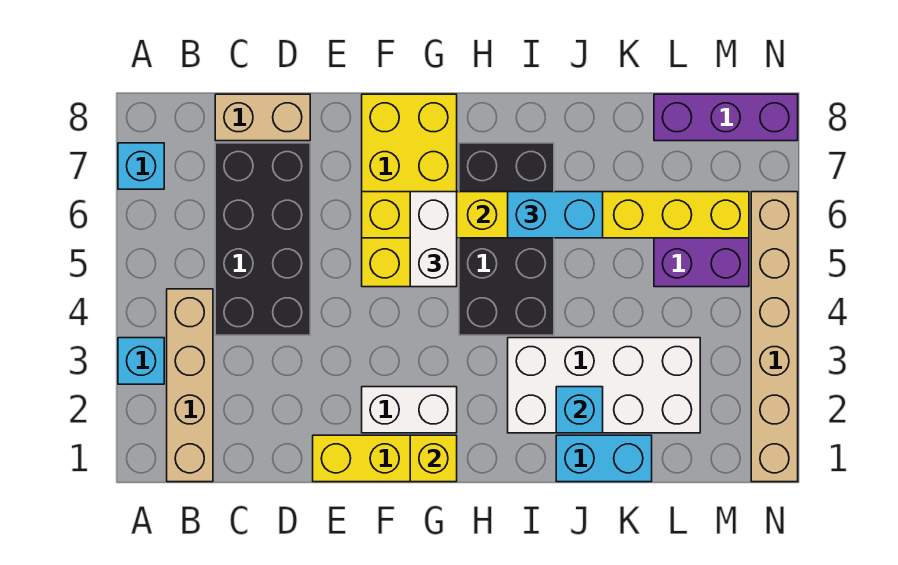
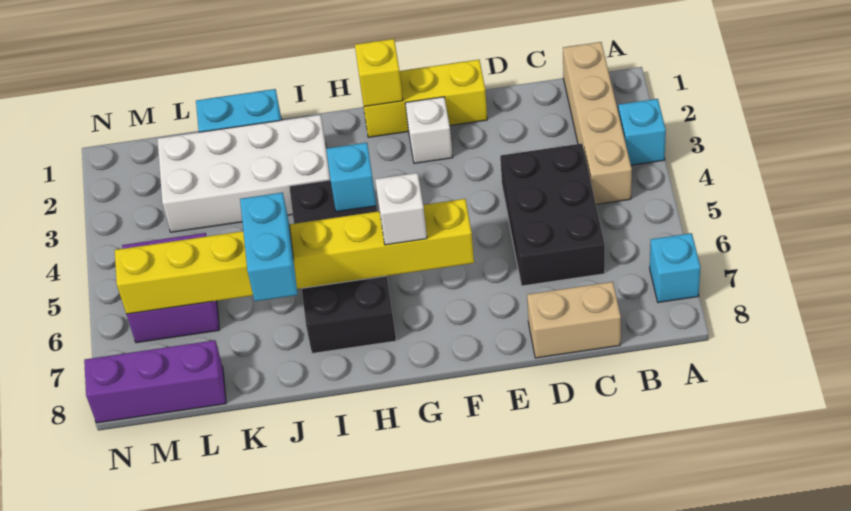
black 2x4 brick [215,143,310,335] -> black 2x3 brick [500,144,605,286]
white 1x2 brick [362,387,457,433] -> white 1x1 brick [405,97,453,163]
yellow 2x4 brick [362,94,457,287] -> none
white 1x2 brick [410,192,457,287] -> white 1x1 brick [375,173,427,245]
cyan 1x2 brick [508,192,603,238] -> cyan 1x2 brick turned to [240,192,298,301]
cyan 1x1 brick [556,387,603,433] -> cyan 1x1 brick moved to [326,143,376,212]
tan 1x6 brick [751,192,798,482] -> none

